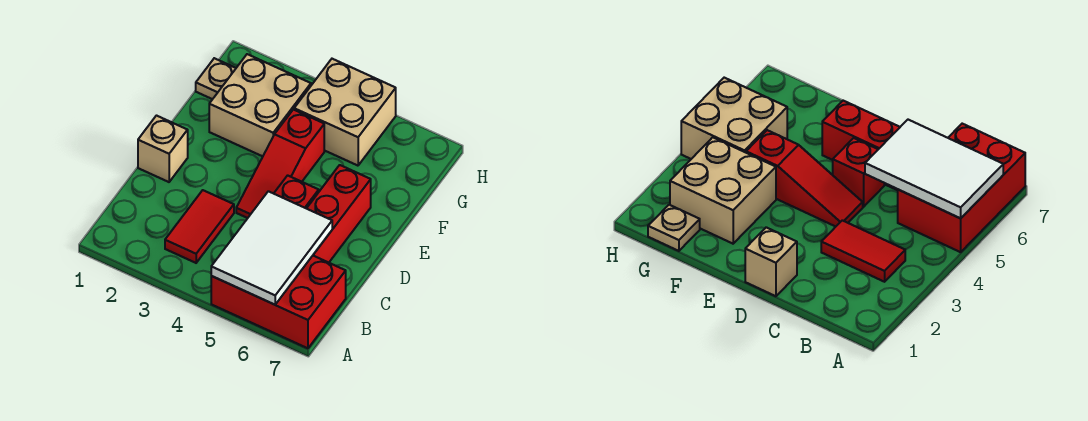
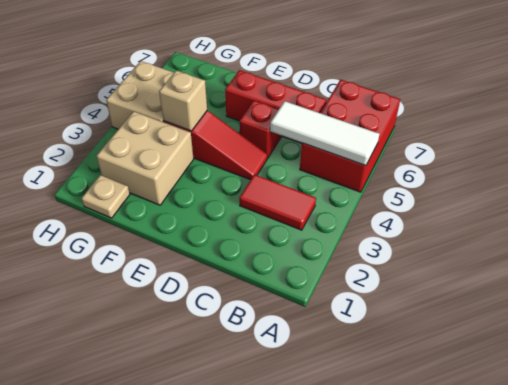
white 2x3 tile [211,191,332,305] -> white 1x3 tile [270,101,379,166]
tan 1x1 brick [138,116,188,182] -> tan 1x1 brick moved to [159,70,207,131]

